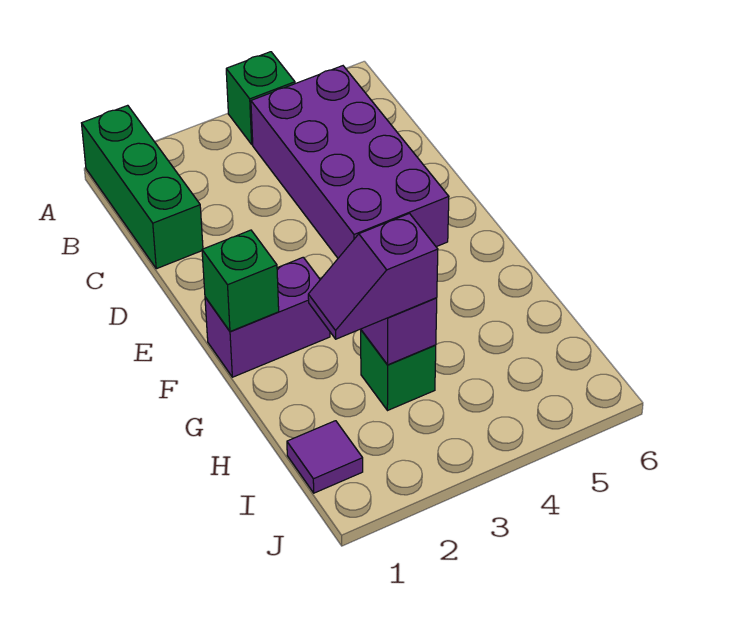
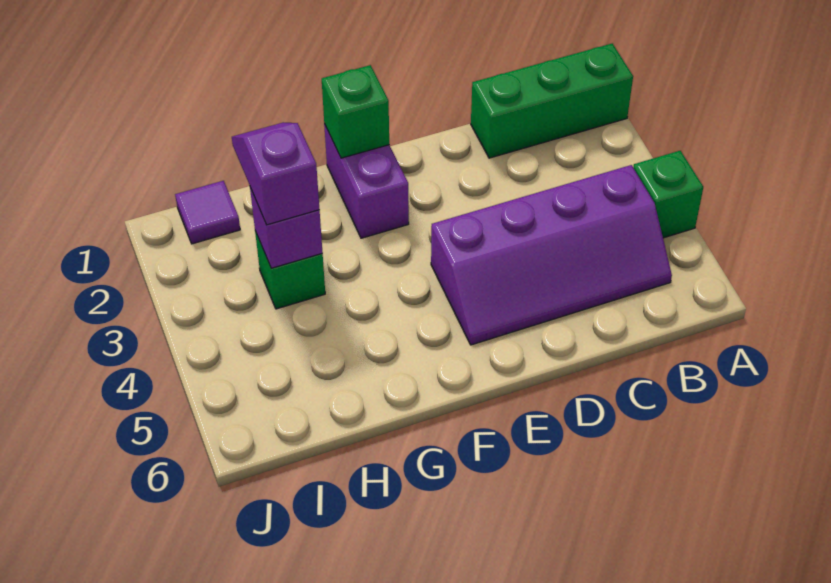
purple 2x4 brick [251,66,449,258] -> purple 2x4 slope [431,165,672,345]

